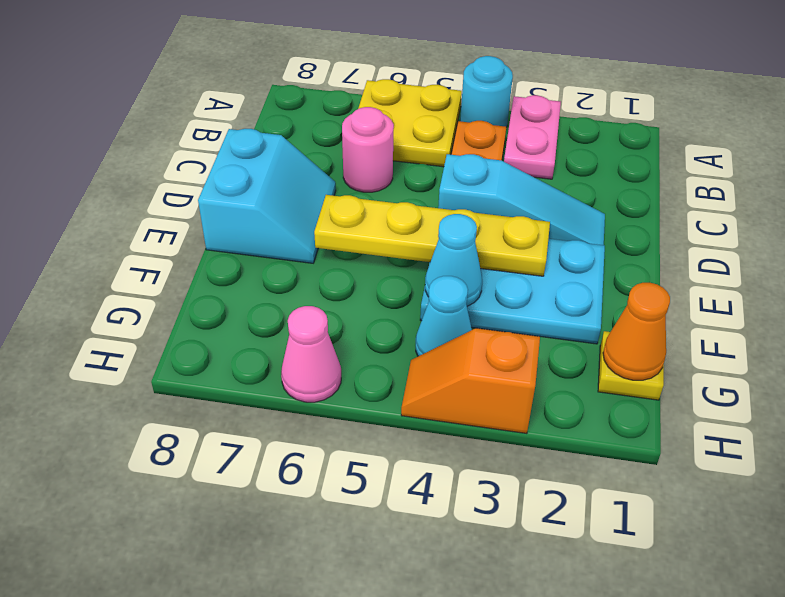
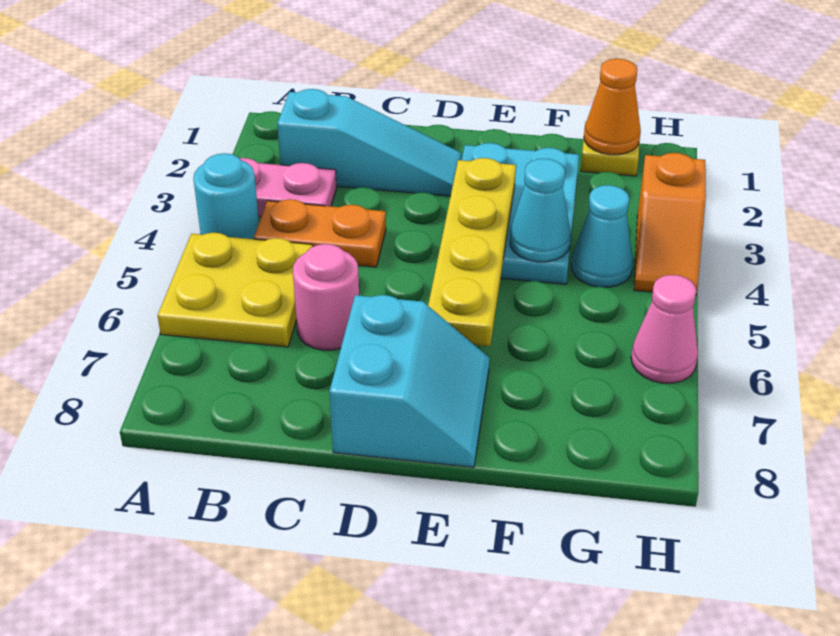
cyan 1x3 slope [438,154,605,245] -> cyan 1x3 slope turned to [277,89,462,196]
cyan 2x2 slope [198,129,336,263] -> cyan 2x2 slope turned to [329,295,489,467]

